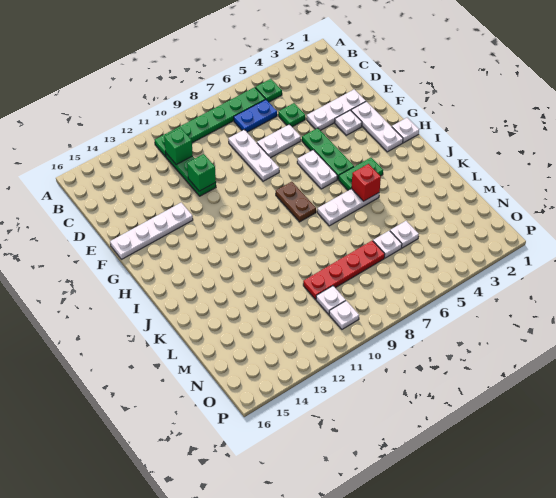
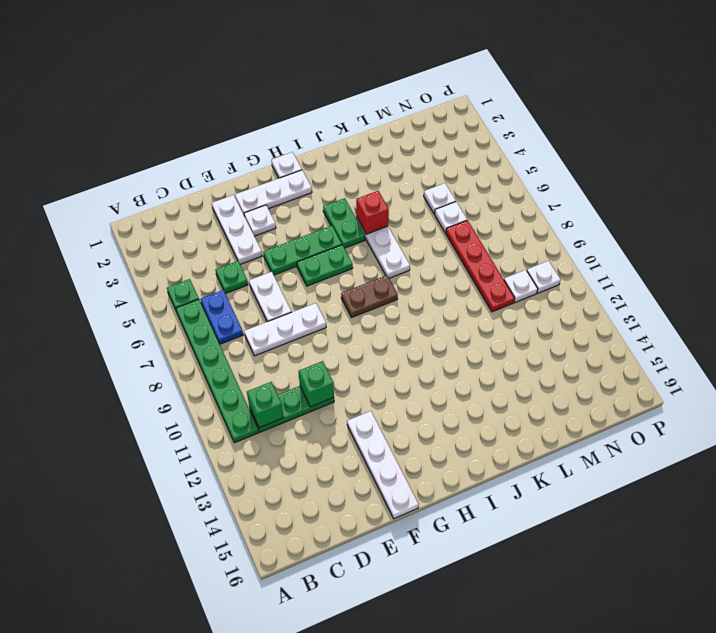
white 1x2 plate [297,150,337,189] -> green 1x2 plate [297,245,353,286]

